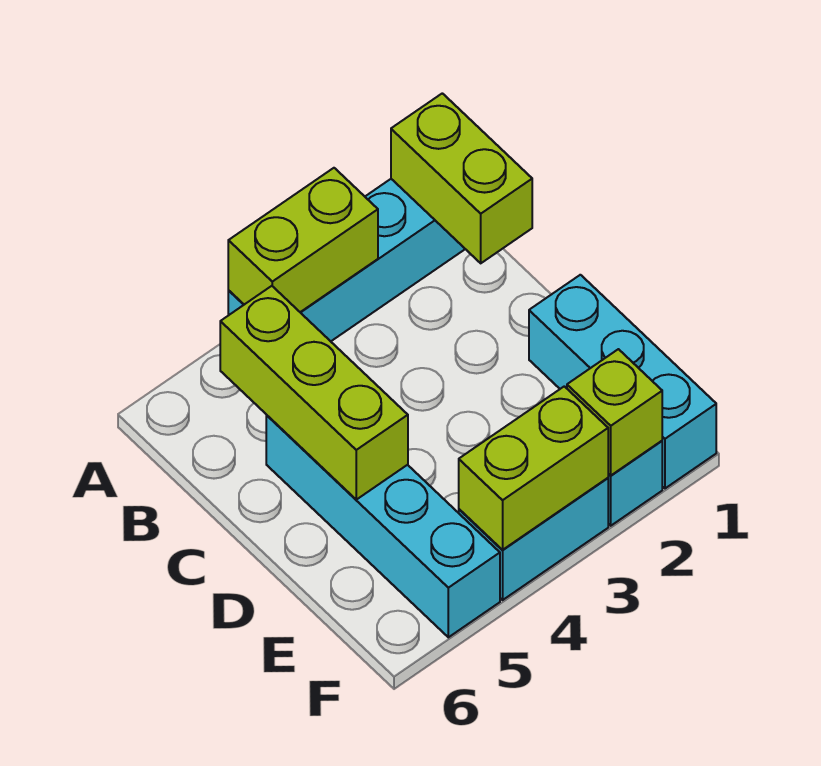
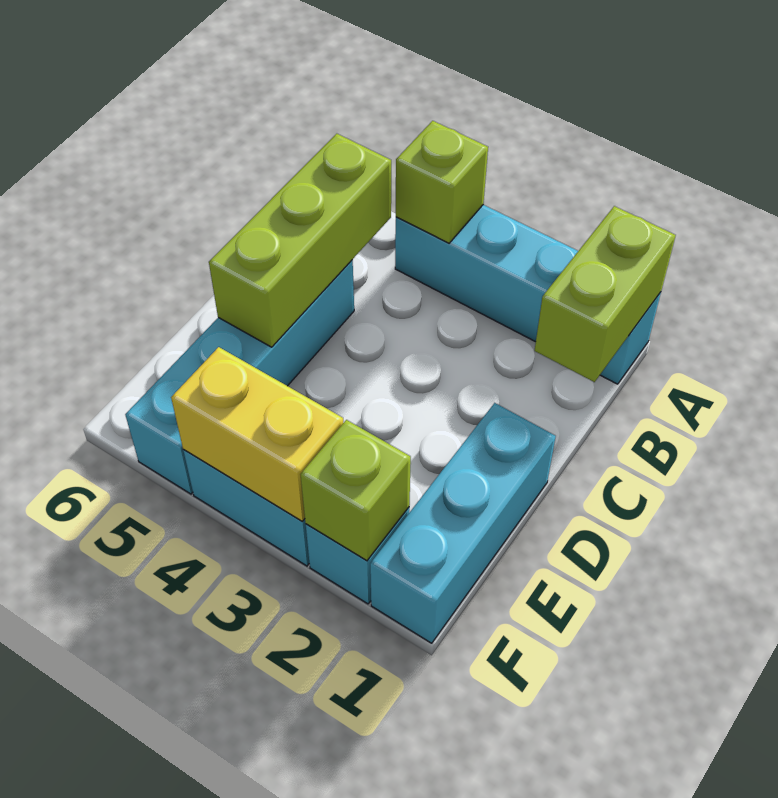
lime 1x2 brick [228,168,378,312] -> lime 1x1 brick [396,121,488,243]
lime 1x2 brick [459,386,608,550] -> yellow 1x2 brick [171,347,343,521]

